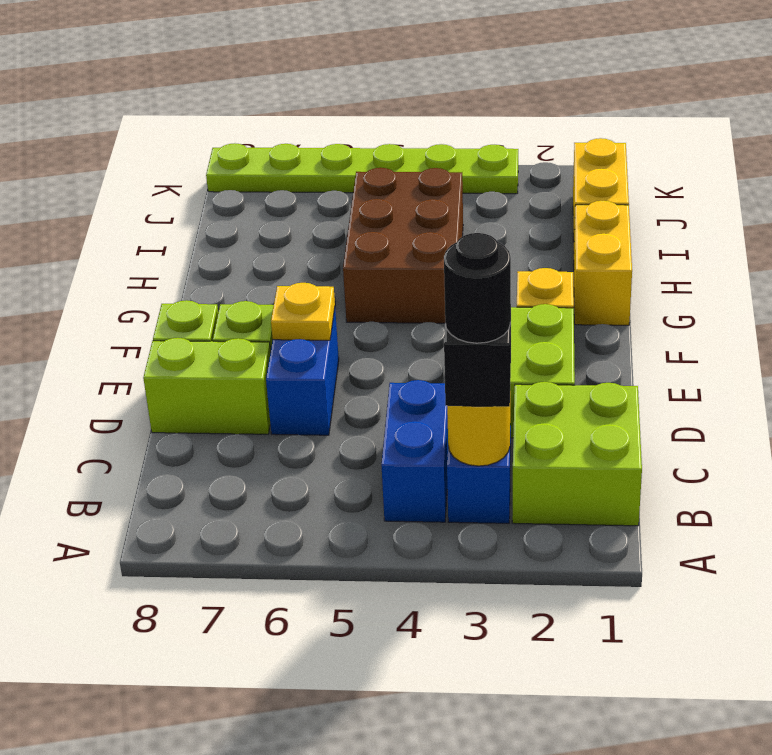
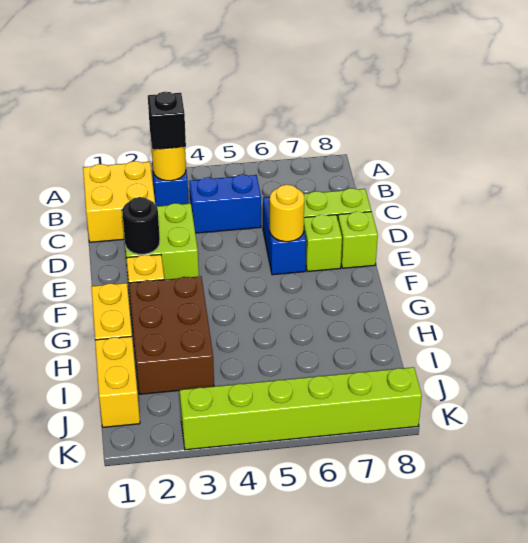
lime 2x2 brick [512,382,642,526] -> yellow 2x2 brick [83,161,155,242]
black 1x1 round brick [444,233,511,343] -> black 1x1 round brick moved to [122,197,160,254]
blue 1x2 brick [381,380,448,522] -> blue 1x2 brick turned to [189,175,261,233]
yellow 1x1 plate [271,283,335,340] -> yellow 1x1 round brick [270,185,304,242]
brown 2x3 brick [343,168,463,323] -> brown 2x3 brick moved to [129,276,214,394]
lime 1x6 plate [206,143,518,194] -> lime 1x6 brick [180,367,422,450]

